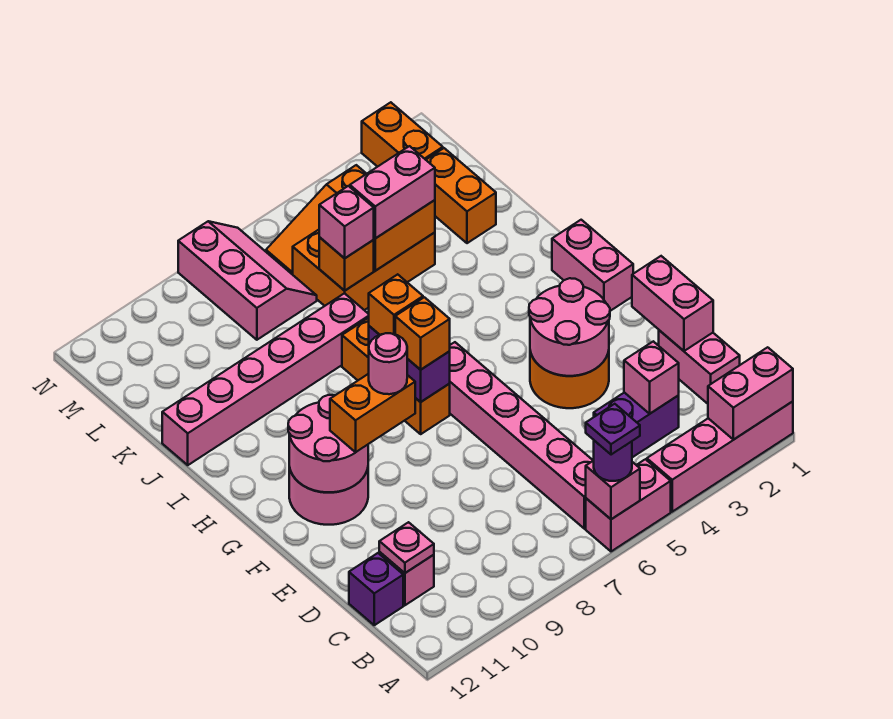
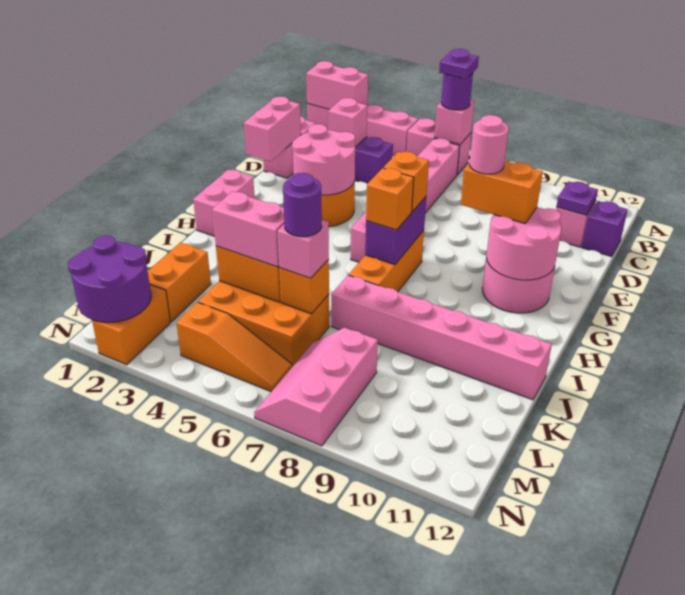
pink 1x1 plate [379,522,434,573] -> purple 1x1 plate [556,181,598,215]
none -> purple 1x1 round brick [283,173,322,237]
none -> purple 2x2 round brick [68,236,151,323]

